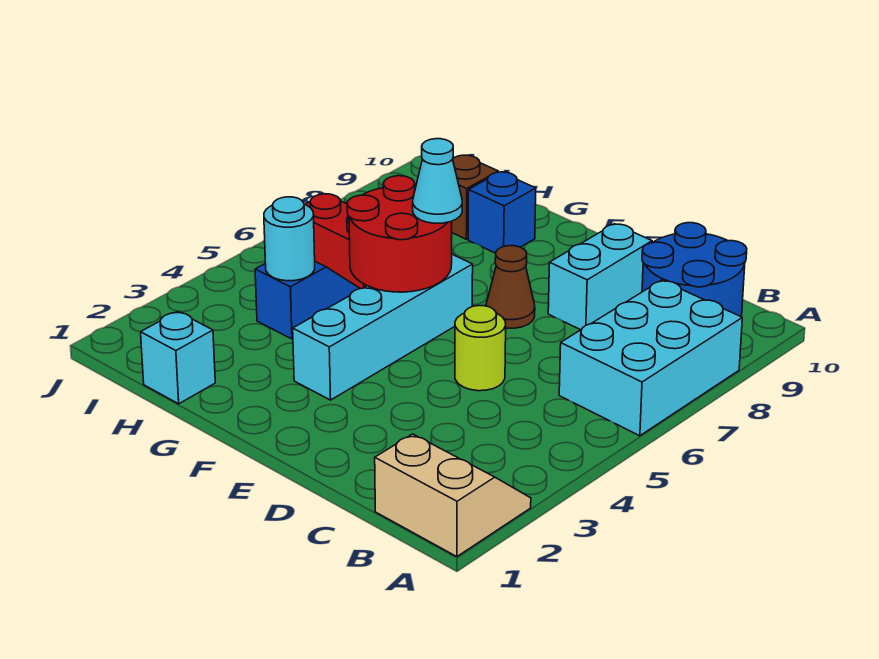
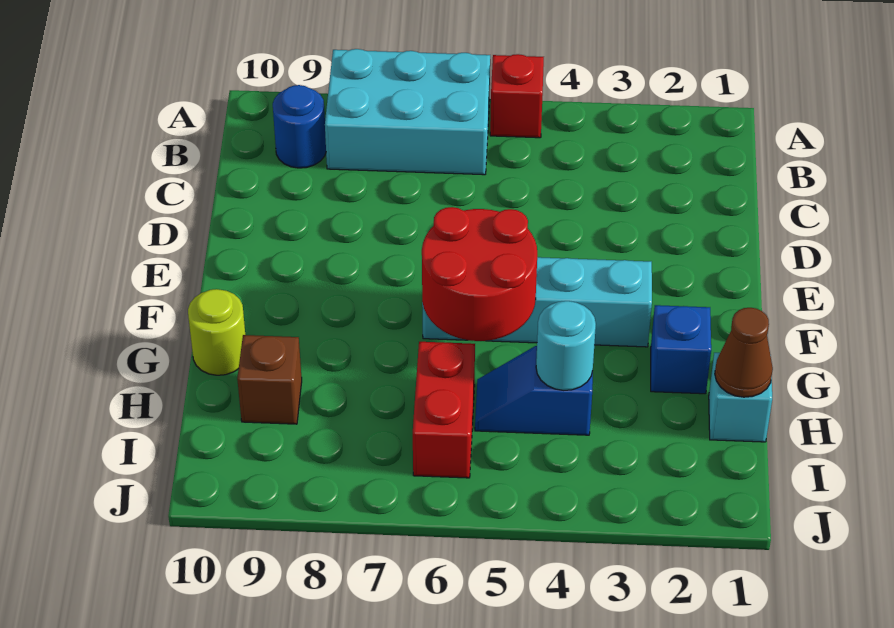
tan 2x2 slope [375,434,531,557] -> none
none -> red 1x1 brick [490,54,544,138]
blue 2x2 round brick [642,223,747,317] -> blue 1x1 round brick [273,85,326,168]
lime 1x1 round brick [455,306,506,391] -> lime 1x1 round brick moved to [188,289,245,375]
cyan 1x2 brick [548,224,652,330] -> none
brown 1x1 cone [486,246,535,328] -> brown 1x1 cone moved to [715,308,773,397]
cyan 1x1 cone [413,139,462,223] -> none
blue 1x1 brick [468,172,536,253] -> blue 1x1 brick moved to [651,305,711,394]

